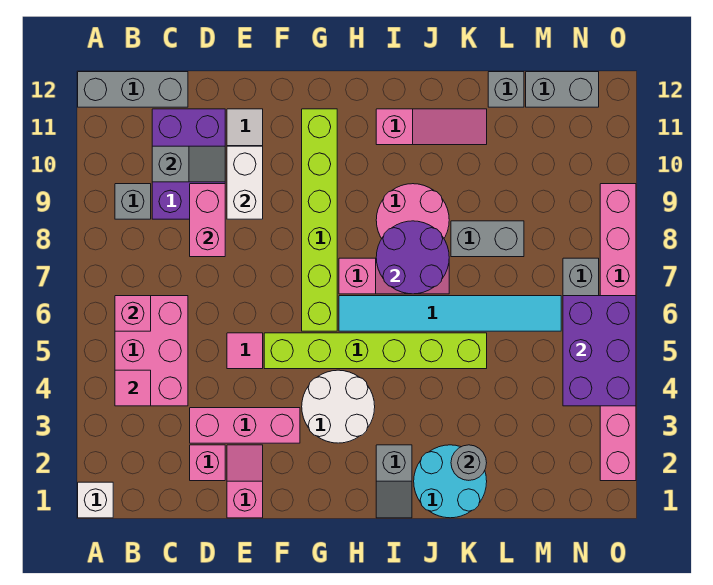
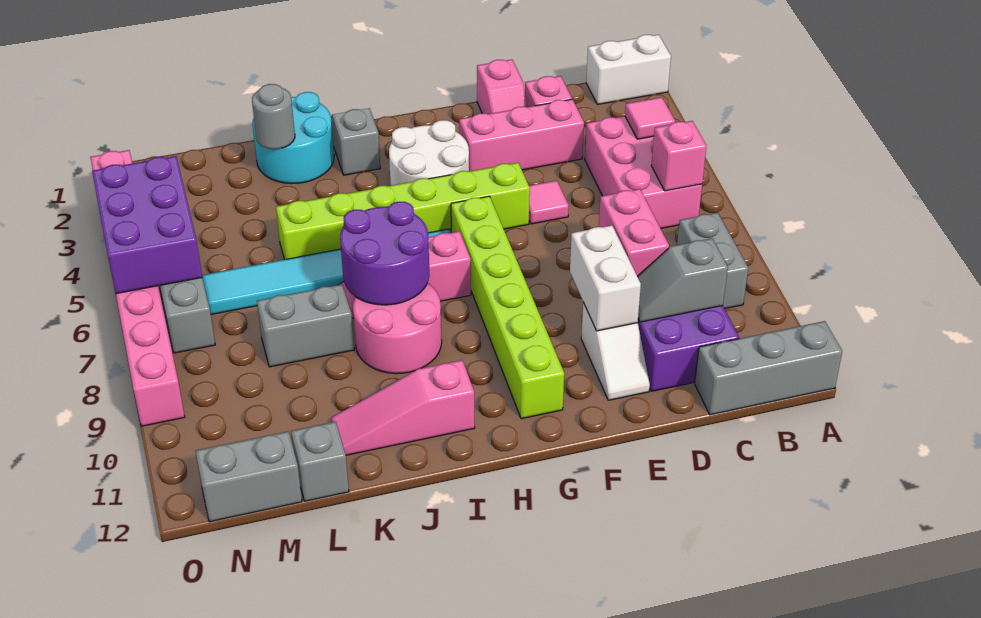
white 1x1 brick [78,482,113,518] -> white 1x2 brick [586,35,671,104]
grey 1x1 brick [115,184,151,219] -> grey 1x2 brick [677,213,748,309]

